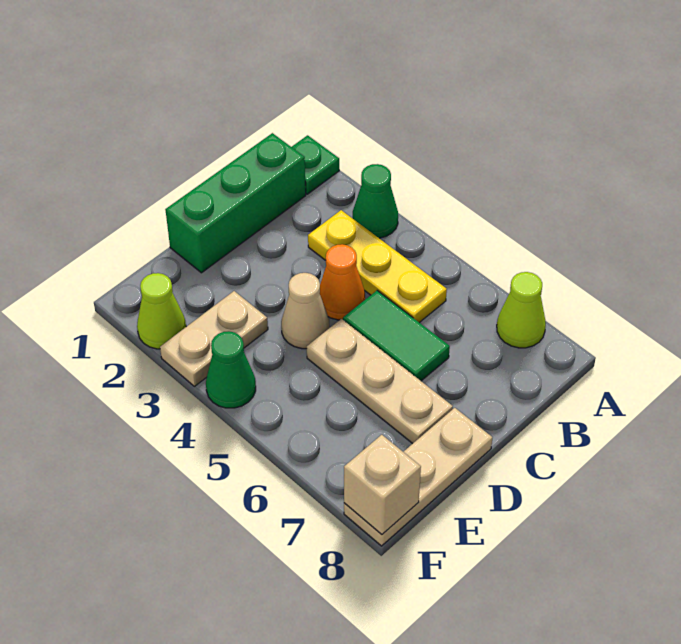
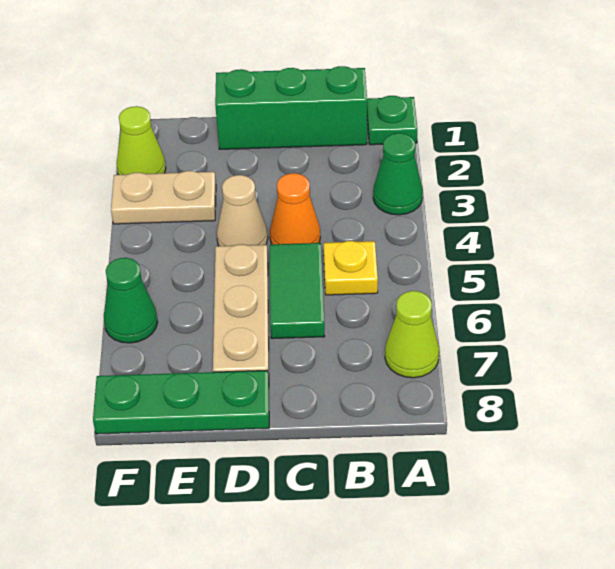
yellow 1x3 plate [308,210,447,323] -> yellow 1x1 plate [324,241,378,295]
tan 1x3 plate [344,408,493,546] -> green 1x3 plate [93,370,269,434]
green 1x1 cone [206,331,256,408] -> green 1x1 cone moved to [104,258,157,343]
tan 1x1 brick [344,435,421,534] -> none

